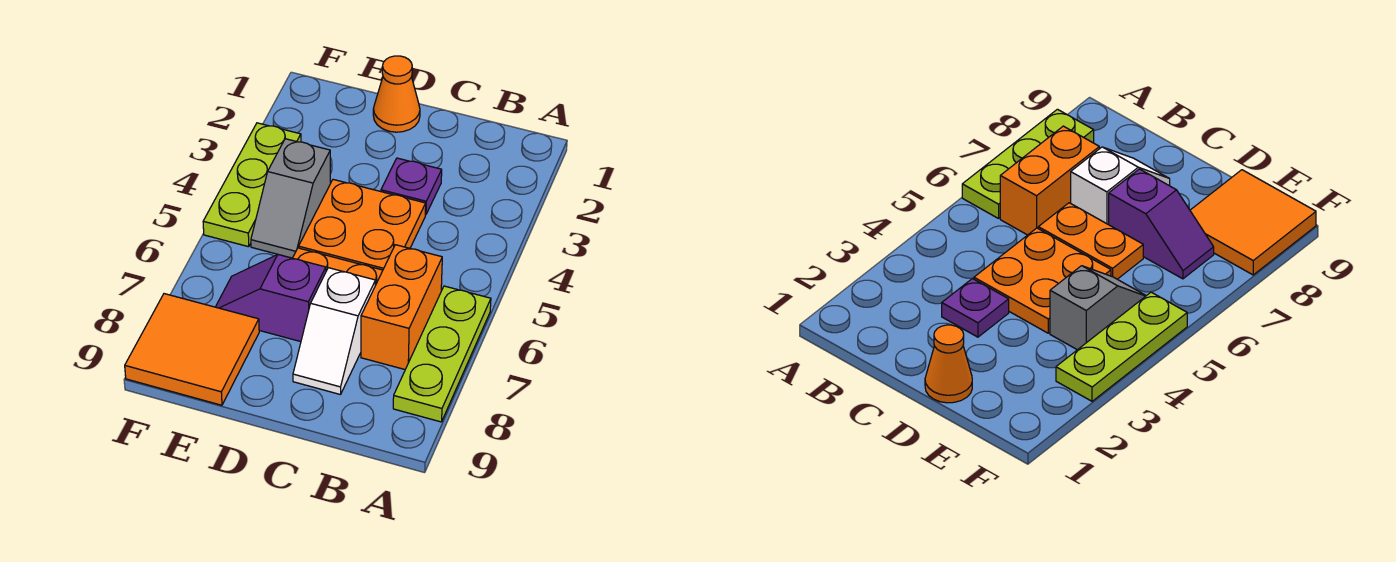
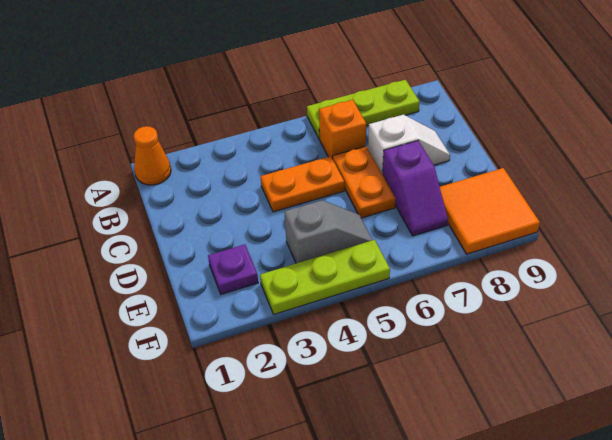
orange 1x2 brick [361,245,442,369] -> orange 1x1 brick [319,99,366,159]
purple 1x1 plate [381,158,442,215] -> purple 1x1 plate moved to [208,244,258,294]
orange 2x2 plate [299,180,426,270] -> orange 1x2 plate [260,156,344,212]
orange 1x1 cone [373,56,420,132] -> orange 1x1 cone moved to [134,126,171,185]

